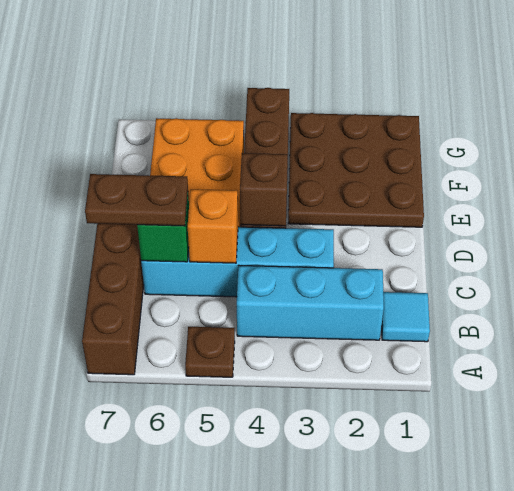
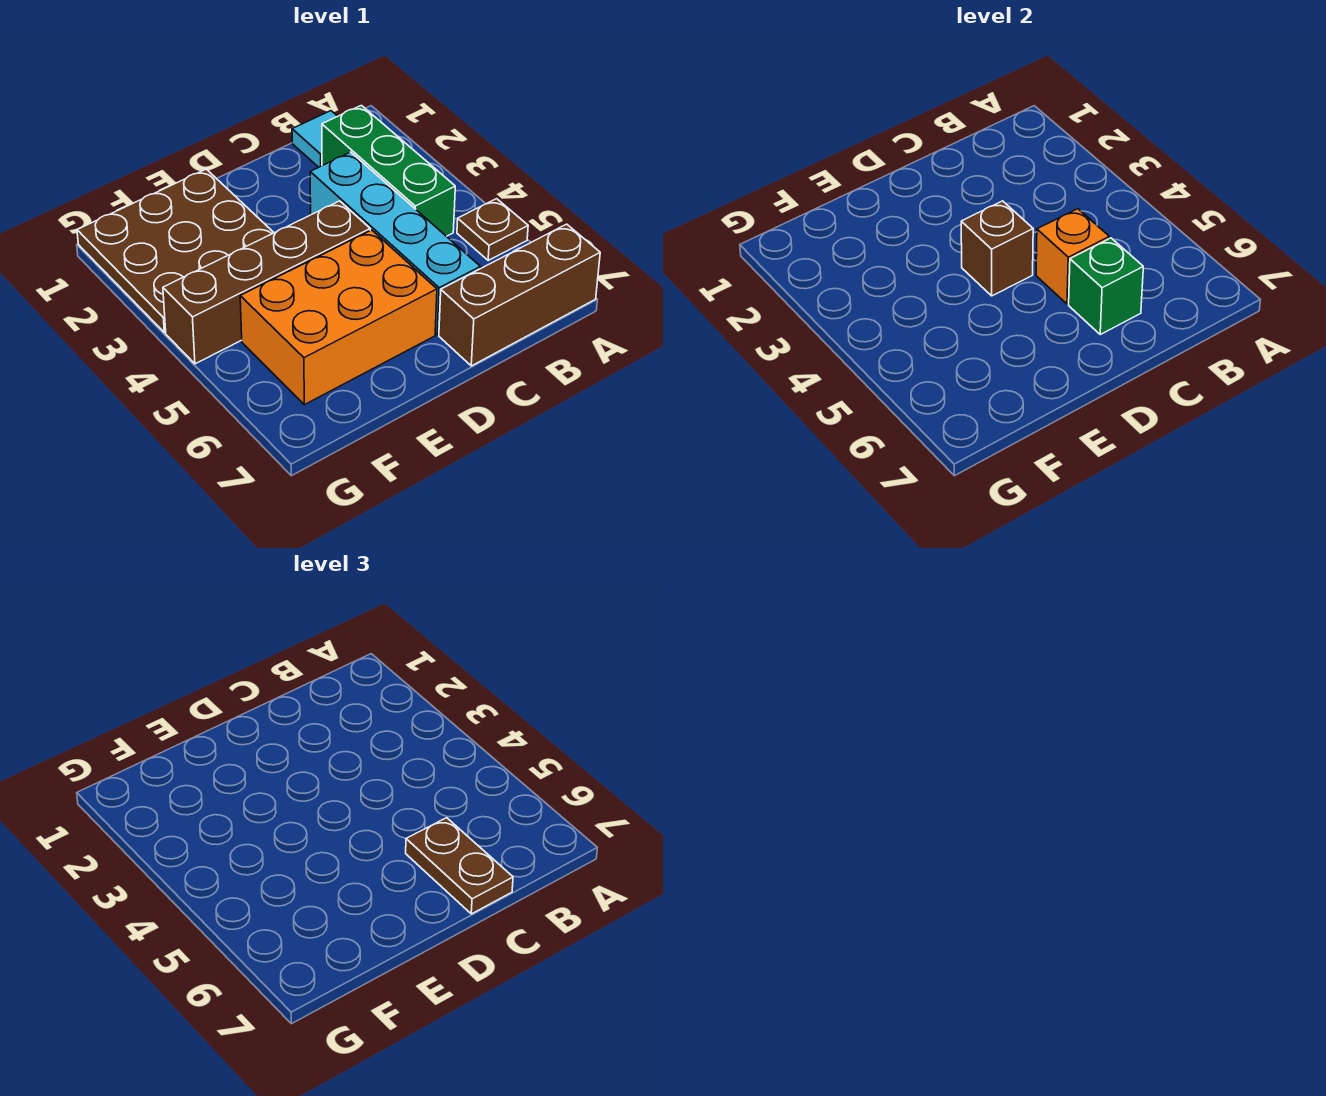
cyan 1x3 brick [237,266,384,340] -> green 1x3 brick [322,105,455,236]

